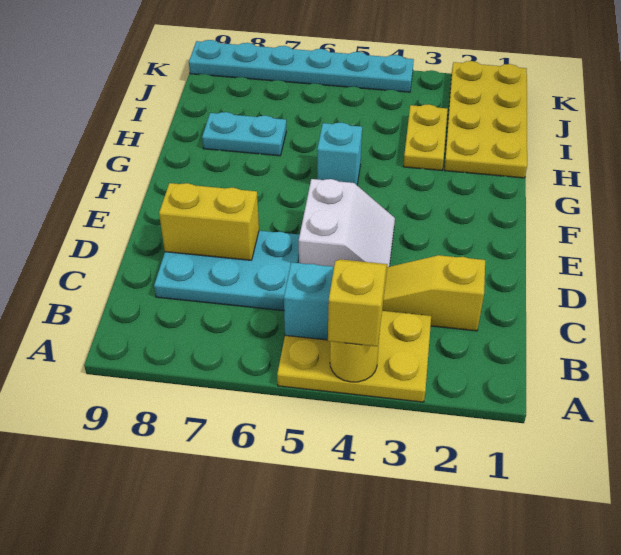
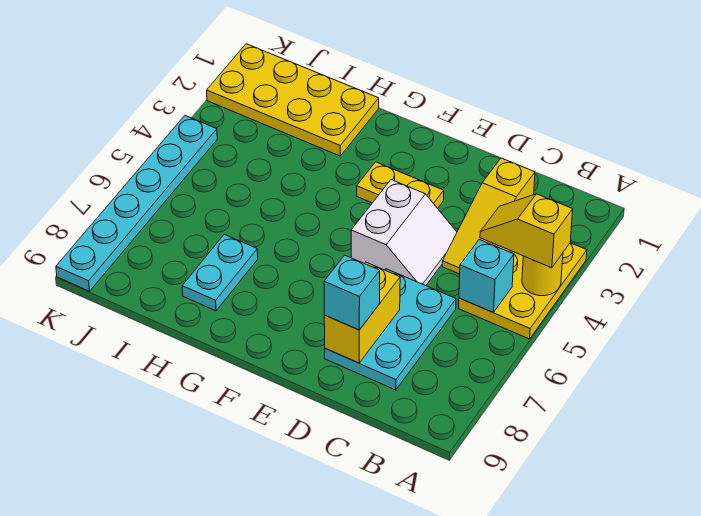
white 2x2 slope [299,179,395,267] -> white 2x2 slope turned to [351,180,457,286]
cyan 1x1 brick [317,123,362,185] -> cyan 1x1 brick moved to [324,255,380,330]
yellow 1x2 plate [403,104,448,171] -> yellow 1x2 plate moved to [357,162,444,208]

